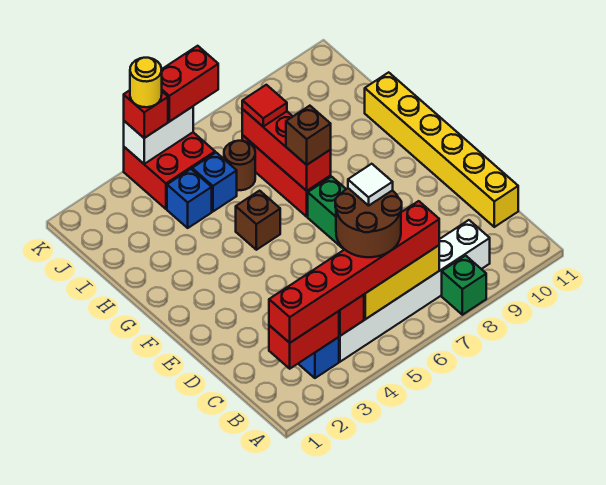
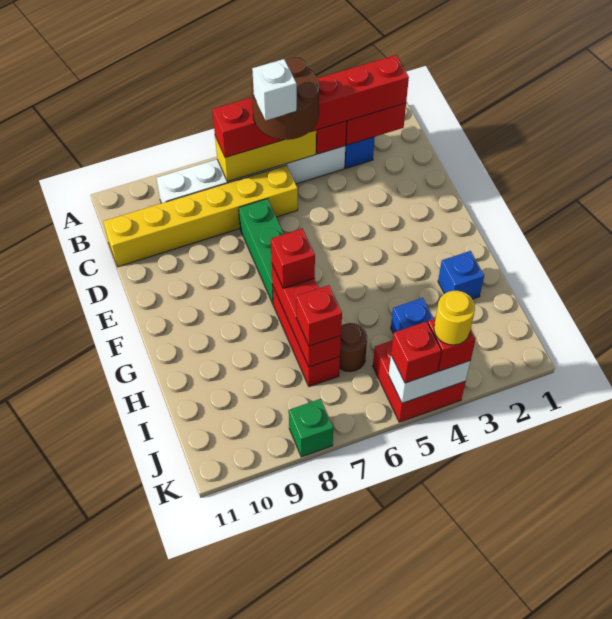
green 1x1 brick [442,256,486,315] -> green 1x1 brick moved to [289,399,333,457]
white 1x1 tile [348,164,393,206] -> white 1x1 brick [252,59,297,121]
yellow 1x6 brick [365,72,518,227] -> yellow 1x6 brick turned to [103,165,298,267]
brown 1x1 brick [236,191,280,250] -> none
brown 1x1 brick [286,106,331,165] -> red 1x1 brick [271,229,315,288]
blue 1x1 brick [192,153,237,212] -> blue 1x1 brick moved to [438,251,484,299]
red 1x1 tile [242,85,287,127] -> red 1x1 brick [296,285,342,346]
red 1x2 brick [162,46,218,122] -> red 1x1 brick [391,322,441,383]

